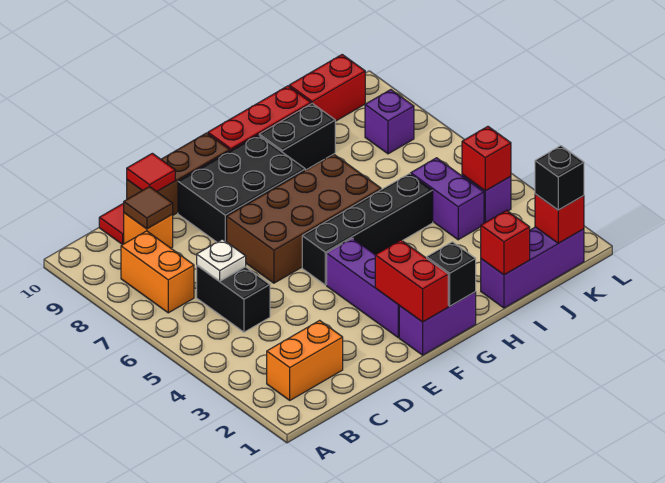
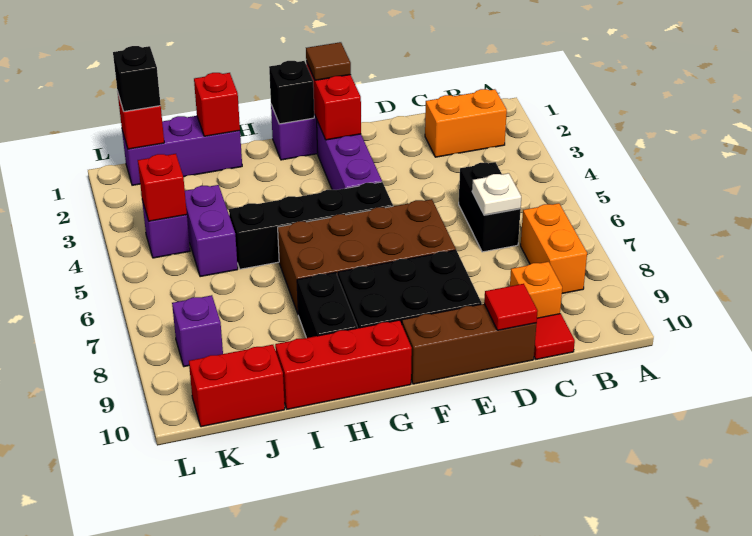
brown 1x1 tile [124,186,173,229] -> brown 1x1 tile moved to [306,42,351,80]
black 1x2 brick [259,103,335,170] -> black 1x2 brick turned to [297,272,358,338]

